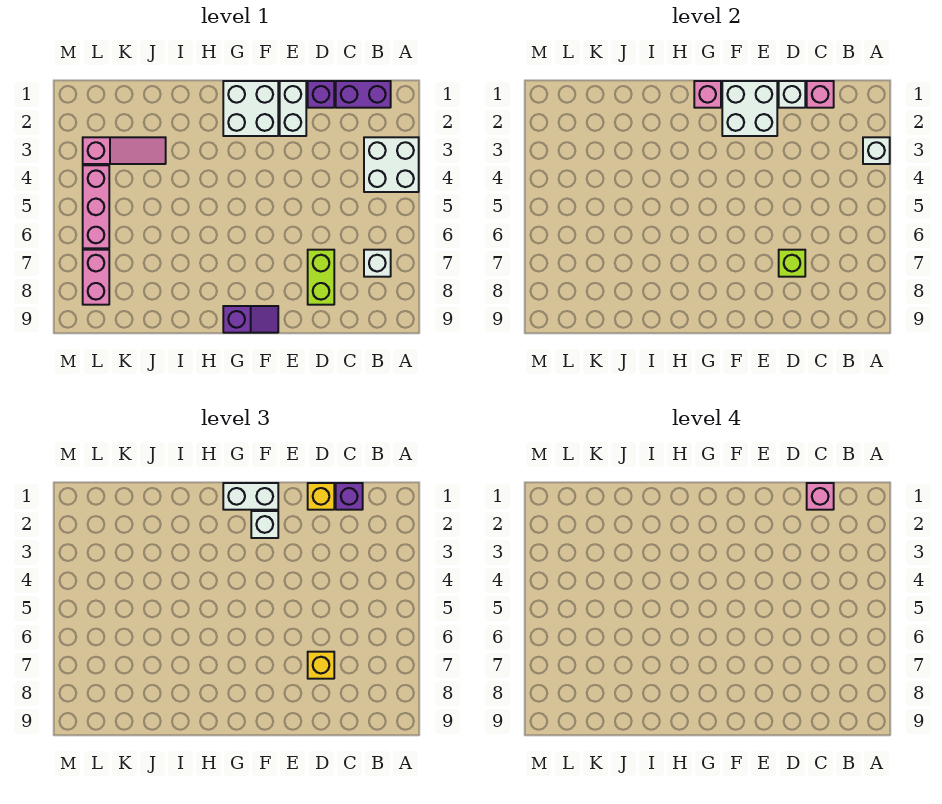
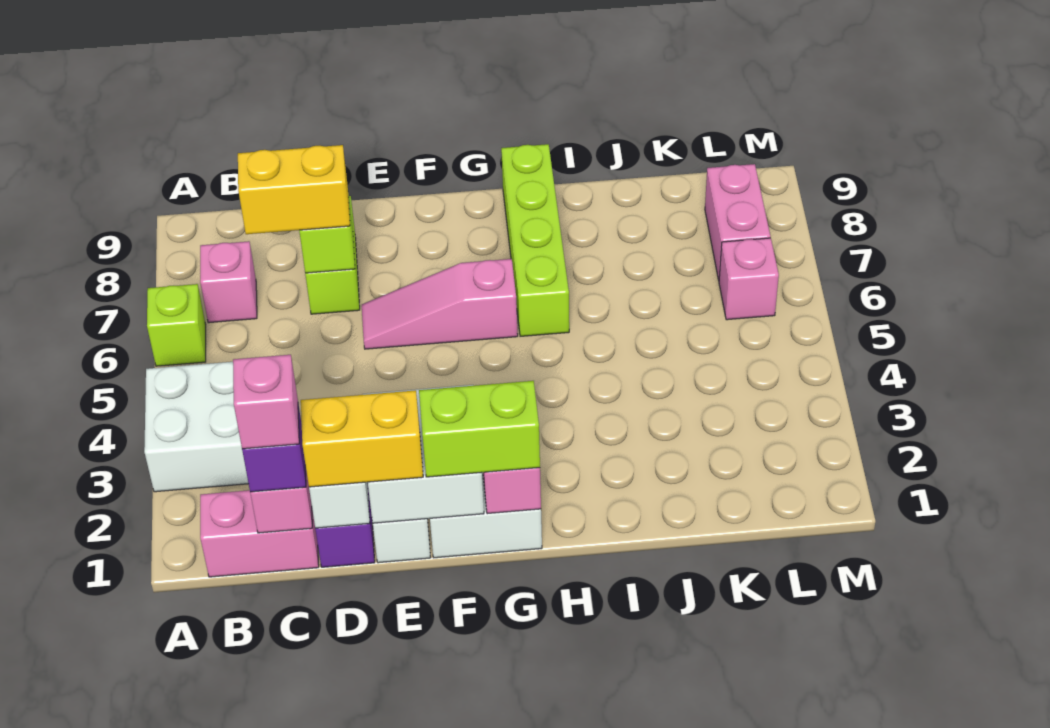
white 1x1 brick [863,137,890,164] -> none
none -> lime 1x1 brick [147,284,206,366]
purple 1x2 brick [336,81,391,108] -> pink 1x2 brick [200,490,319,577]
white 1x1 brick [364,250,391,277] -> pink 1x1 brick [200,241,257,323]
yellow 1x1 brick [308,483,334,510] -> yellow 1x2 brick [301,390,423,487]
yellow 1x1 brick [308,652,334,679] -> yellow 1x2 brick [238,145,350,234]
white 1x2 brick [223,483,278,510] -> lime 1x2 brick [419,381,540,477]
white 1x1 brick [251,511,278,538] -> none
purple 1x2 slope [223,306,278,333] -> none
none -> lime 1x4 brick [501,144,569,336]
pink 1x3 slope [83,137,166,164] -> pink 1x3 slope moved to [362,259,518,349]
pink 1x3 brick [83,165,109,248] -> pink 1x1 brick [719,238,779,320]

